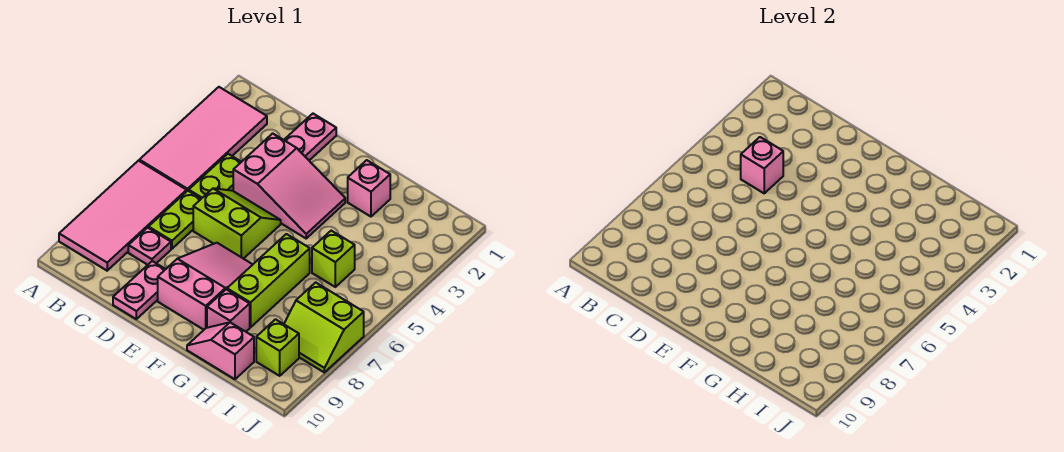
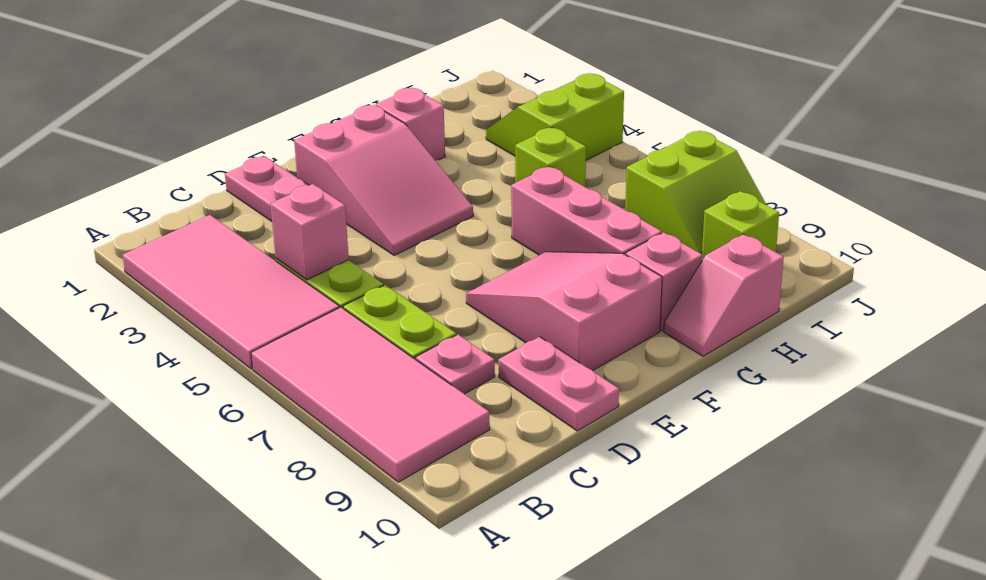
pink 2x3 slope [233,133,345,238] -> pink 2x3 slope turned to [294,105,473,255]
lime 2x2 slope [193,188,281,259] -> lime 2x2 slope moved to [486,74,624,160]
lime 1x3 brick [227,234,310,327] -> pink 1x3 brick [511,167,662,255]

